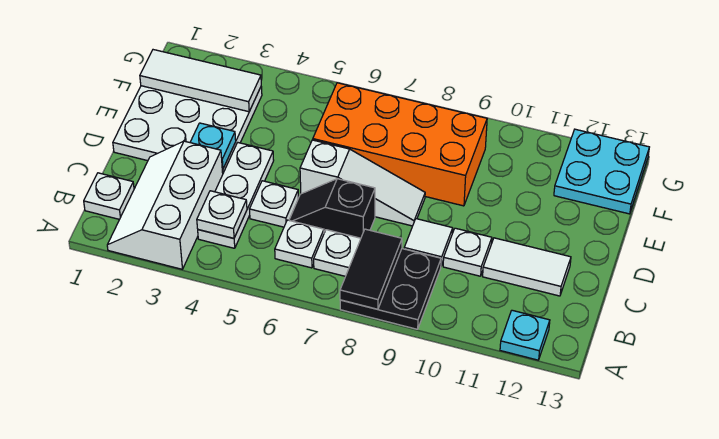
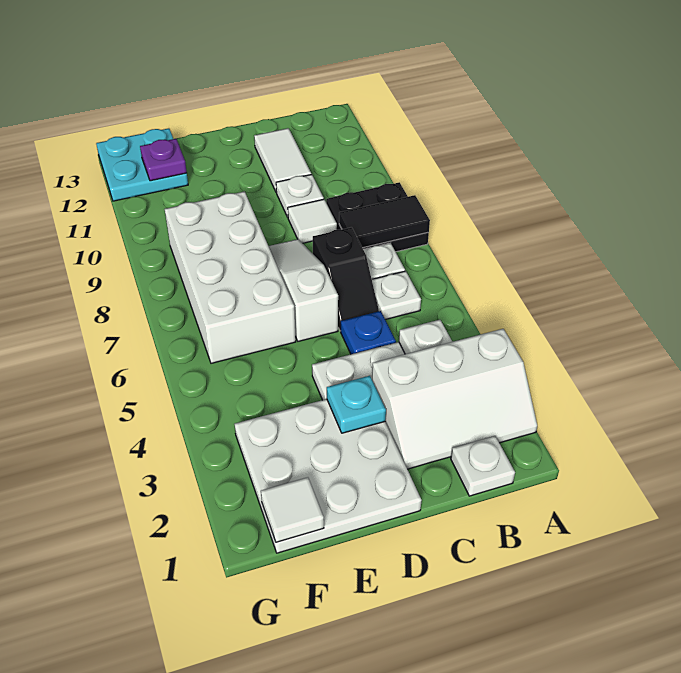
cyan 1x1 plate [500,310,550,360] -> none
white 1x1 plate [249,181,298,227] -> blue 1x1 plate [341,311,396,354]
orange 2x4 brick [313,83,487,206] -> white 2x4 brick [165,192,296,363]
white 1x3 tile [140,50,261,112] -> white 1x1 tile [261,477,324,542]
none -> purple 1x1 plate [140,139,187,181]

